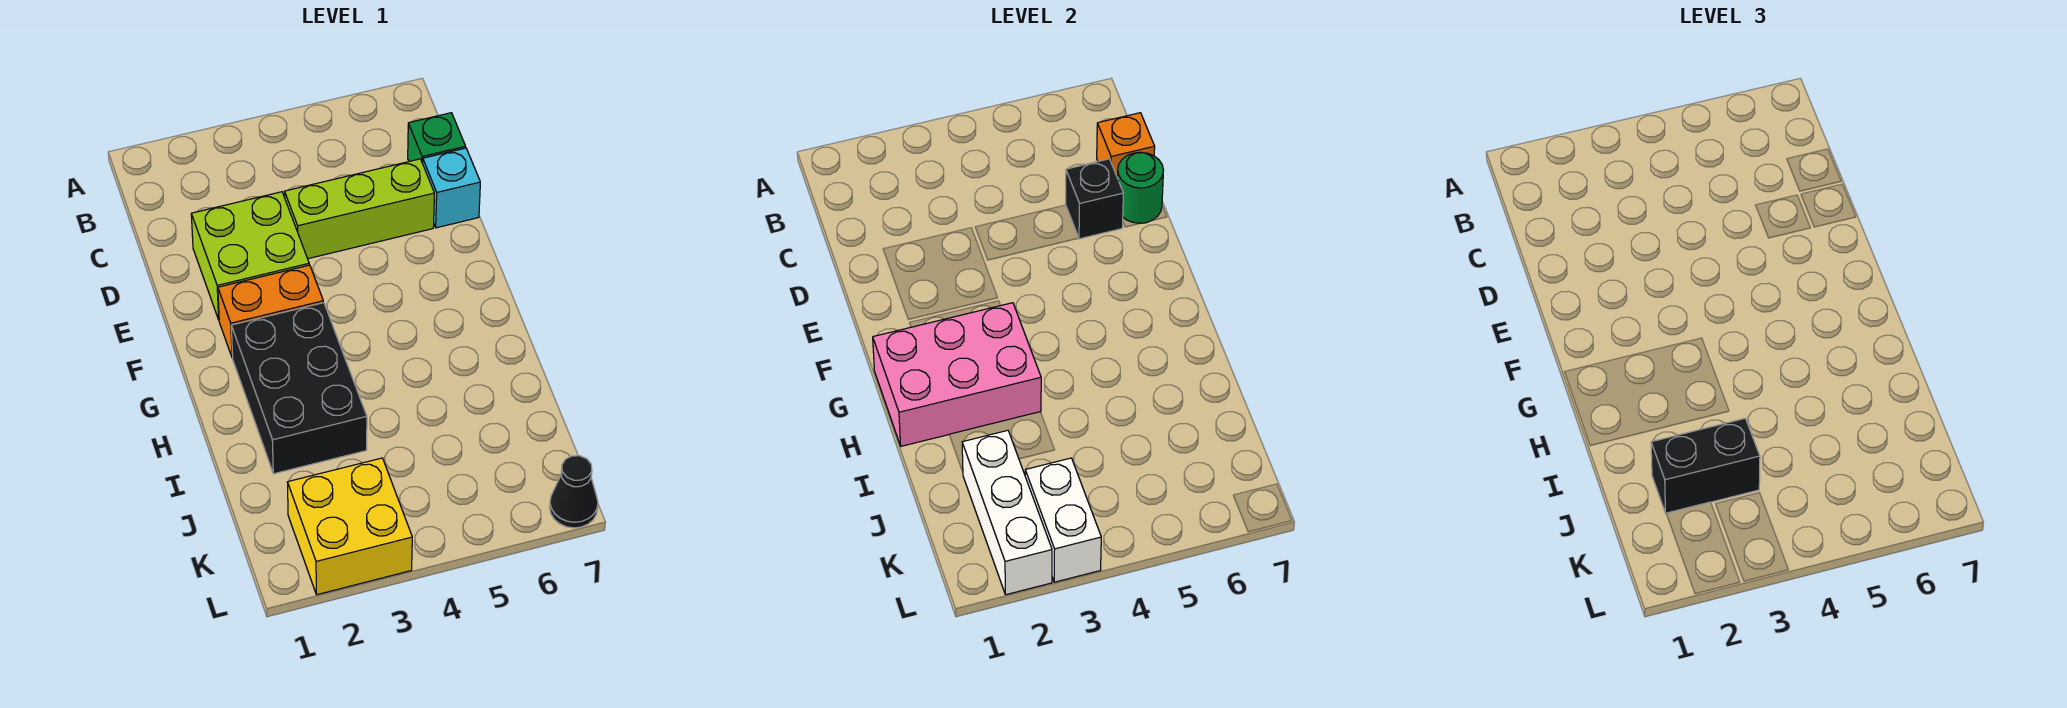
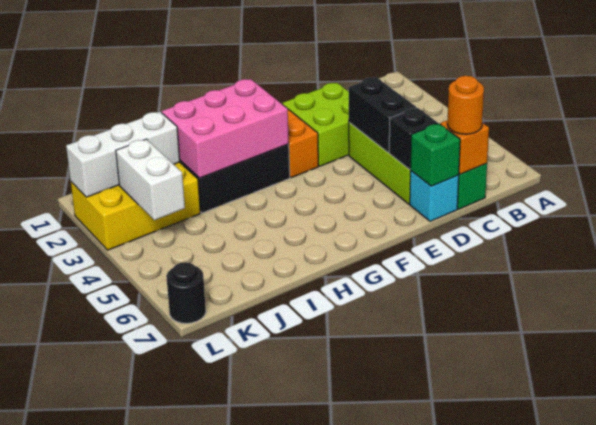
none -> orange 1x1 round brick [447,76,484,134]
green 1x1 round brick [1117,152,1163,223] -> green 1x1 brick [410,124,460,186]
pink 2x3 brick [873,303,1041,446] -> pink 2x3 brick turned to [162,79,289,178]
black 1x2 brick [1651,418,1760,513] -> black 1x2 brick moved to [349,77,416,153]
yellow 2x2 brick [288,458,412,595] -> yellow 2x3 brick [71,162,200,250]
white 1x2 brick [1025,458,1101,582] -> white 1x2 brick turned to [116,139,185,220]
black 1x1 cone [550,456,598,528] -> black 1x1 round brick [166,262,206,323]

